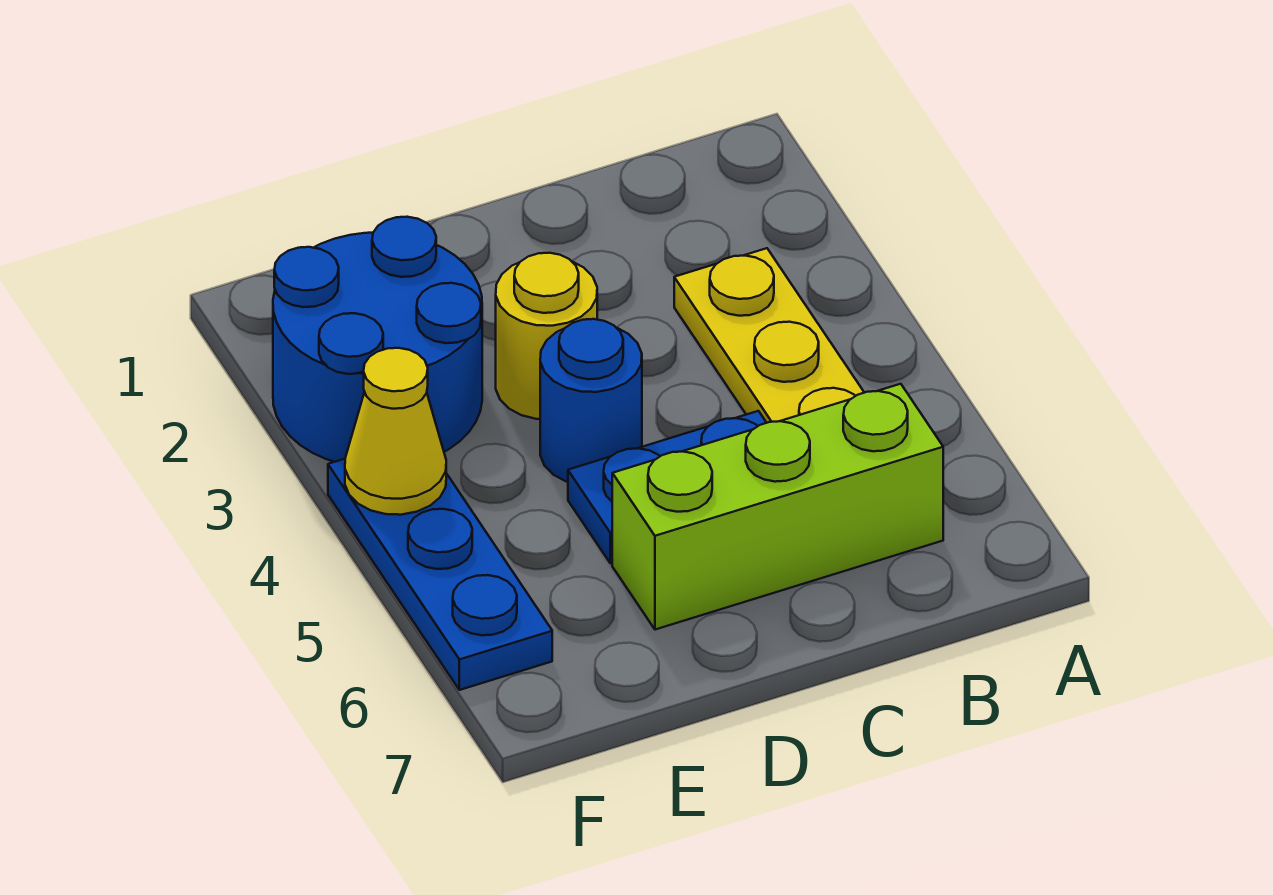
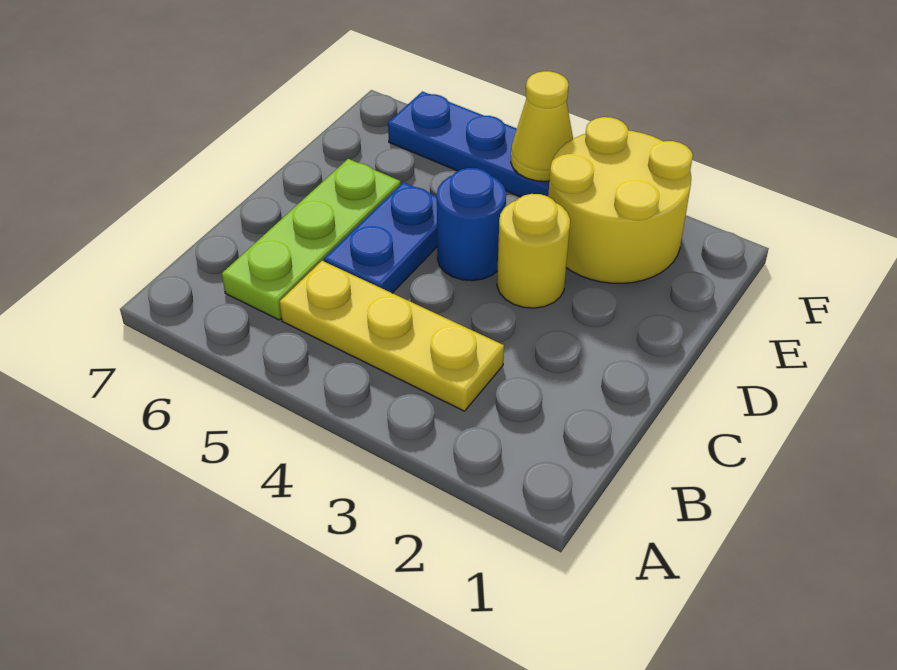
lime 1x3 brick [612,384,943,630] -> lime 1x3 plate [222,159,401,320]
blue 2x2 round brick [273,217,482,462] -> yellow 2x2 round brick [548,117,693,283]

